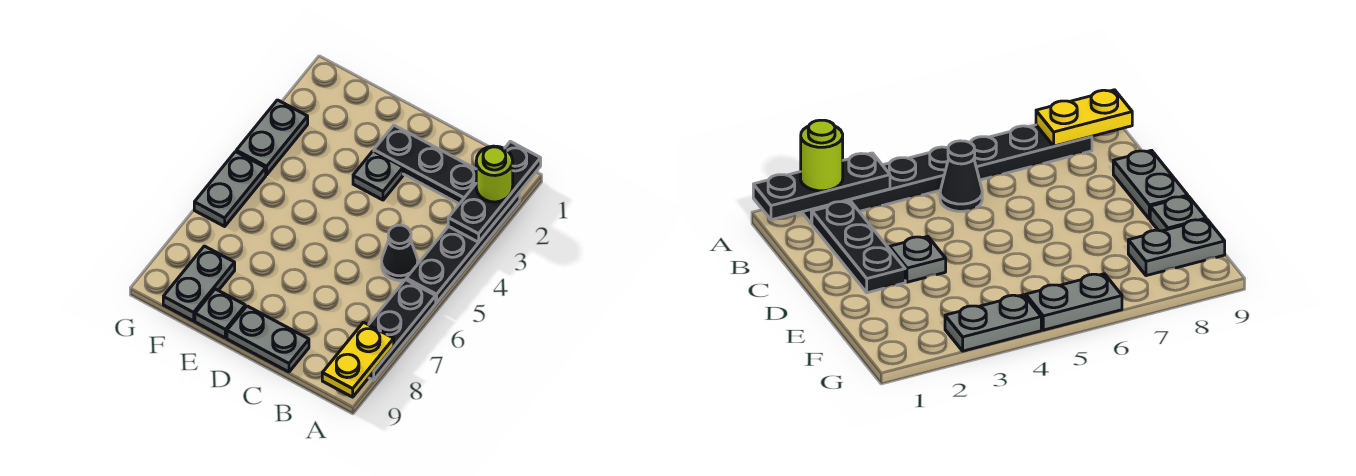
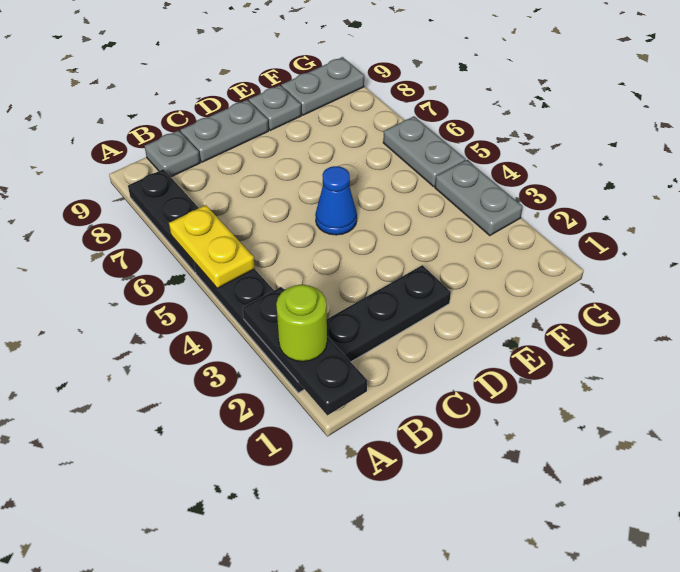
yellow 1x2 plate [322,322,394,397] -> yellow 1x2 plate moved to [169,205,255,288]
black 1x1 cone [382,225,418,280] -> none
grey 1x1 plate [353,151,403,200] -> grey 1x1 plate moved to [145,130,200,177]
none -> blue 1x1 cone [315,166,357,235]
grey 1x2 plate [163,246,235,321] -> grey 1x2 plate turned to [281,57,364,115]

